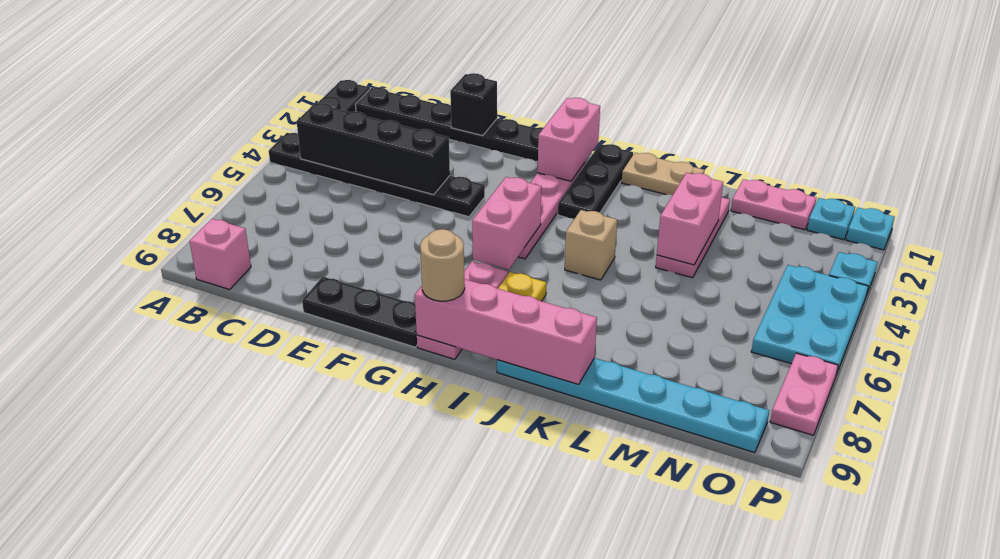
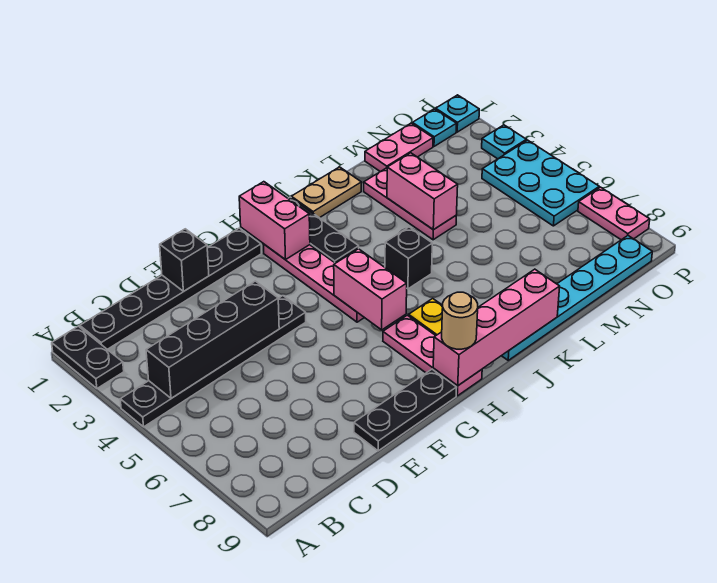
pink 1x1 brick [190,219,251,290] -> none
tan 1x1 brick [565,210,617,280] -> black 1x1 brick [385,227,432,289]

